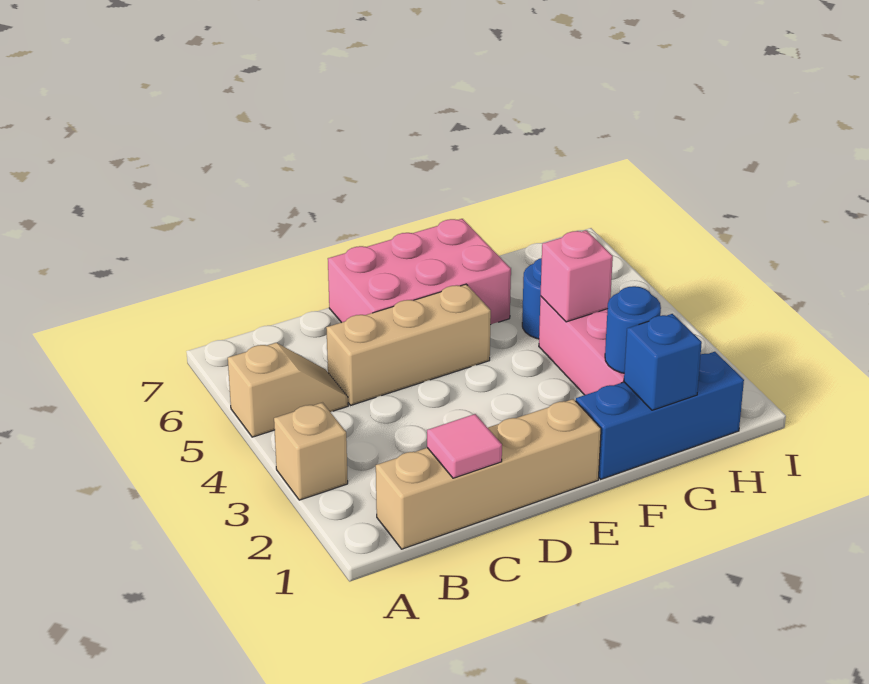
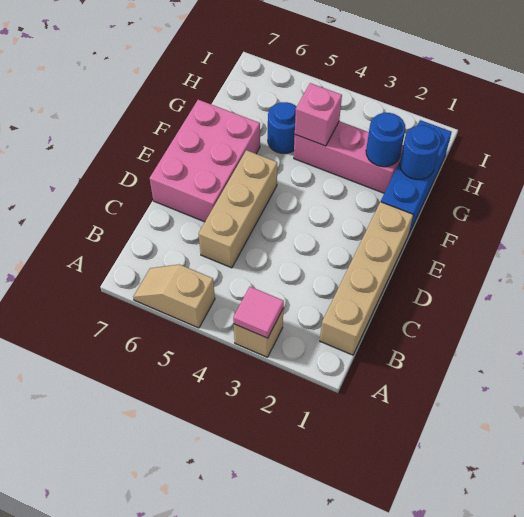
tan 1x2 slope [228,343,348,437] -> tan 1x2 slope turned to [133,264,215,328]
pink 1x1 tile [427,414,502,478] -> pink 1x1 tile moved to [233,287,284,338]
blue 1x1 brick [624,314,702,410] -> blue 1x1 round brick [400,125,441,180]

